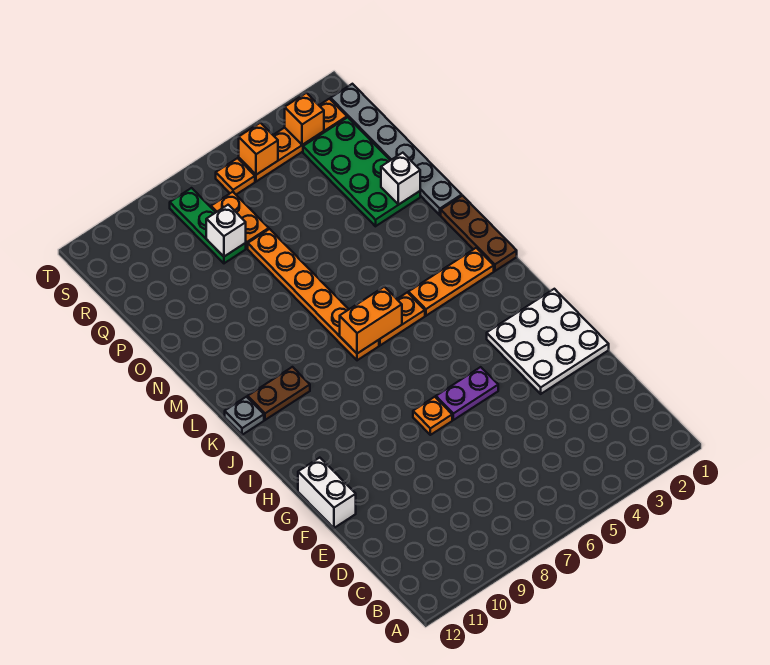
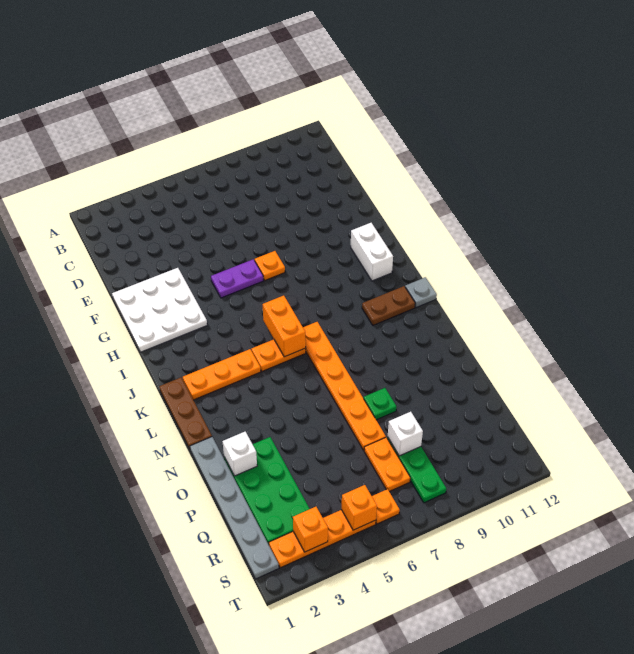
white 1x2 brick [298,458,356,528] -> white 1x2 brick moved to [351,223,393,281]
orange 1x2 brick [340,287,402,354] -> orange 1x2 brick turned to [263,296,306,357]
none -> green 1x1 plate [364,388,397,420]

